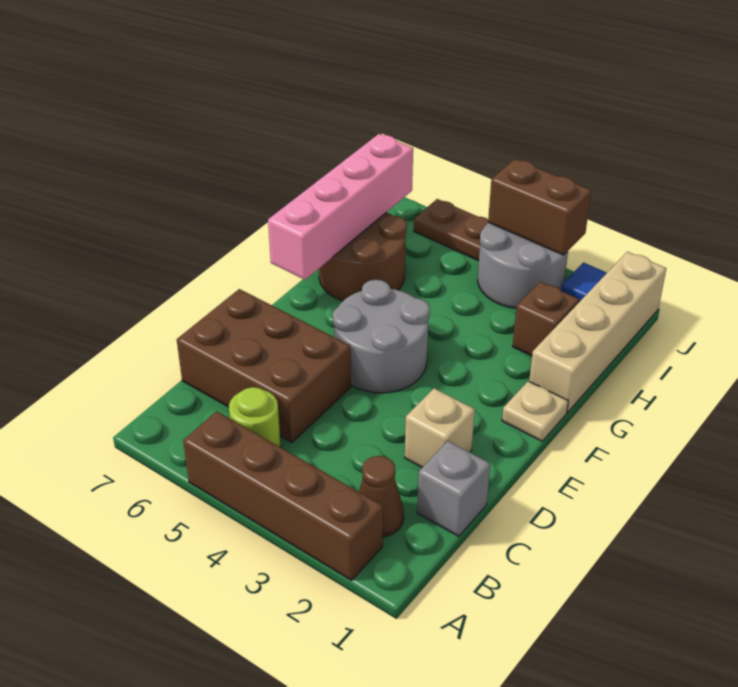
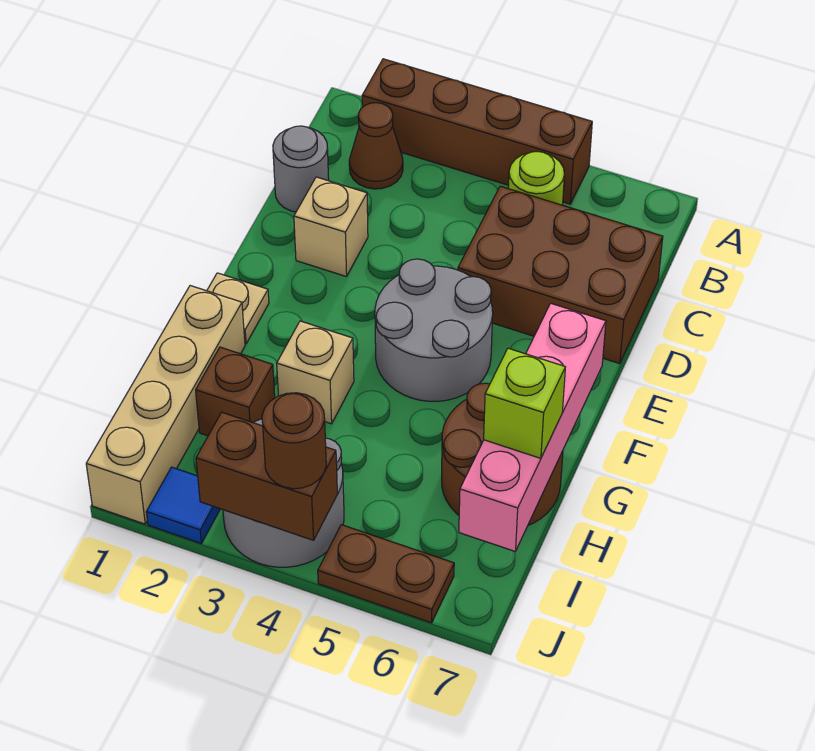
grey 1x1 brick [417,441,490,536] -> grey 1x1 round brick [273,126,329,212]
none -> tan 1x1 brick [277,321,354,424]
none -> lime 1x1 brick [484,348,565,458]
none -> brown 1x1 round brick [262,393,326,489]

